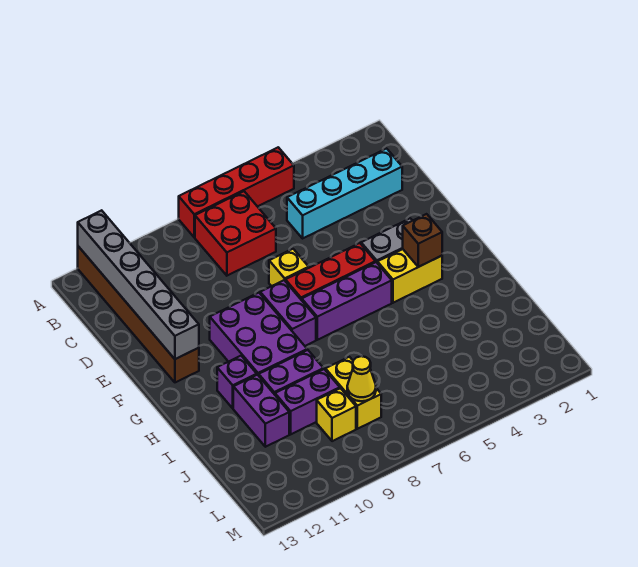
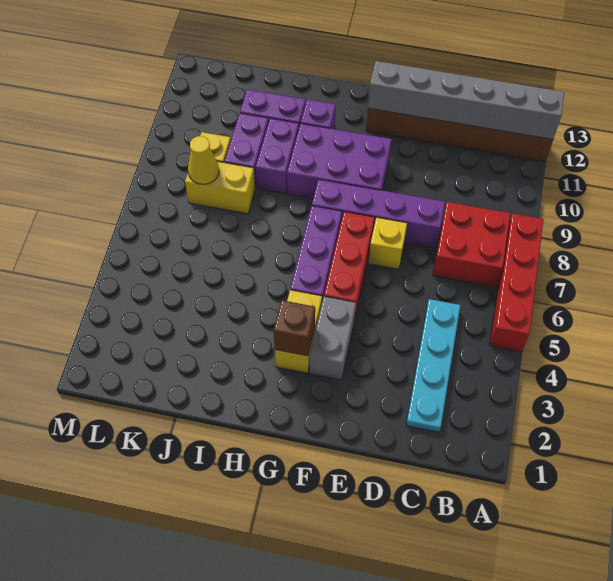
cyan 1x4 brick [287,149,402,238] -> cyan 1x4 plate [406,299,460,432]
purple 1x2 brick [260,280,316,346] -> purple 1x4 brick [312,179,445,248]

